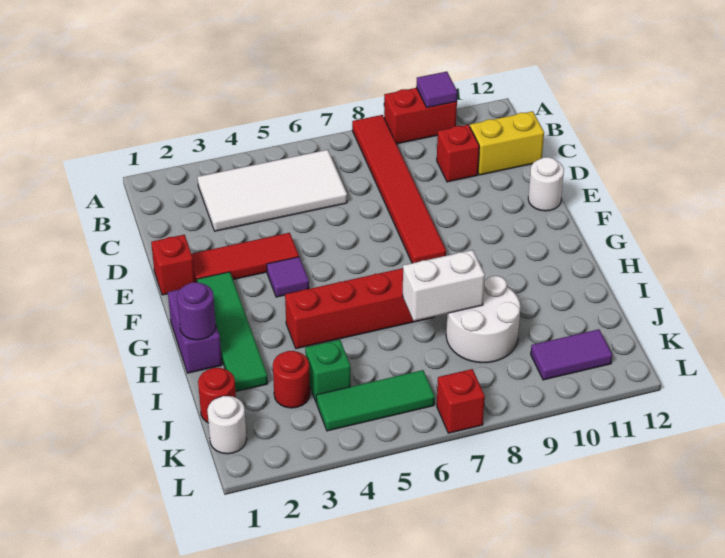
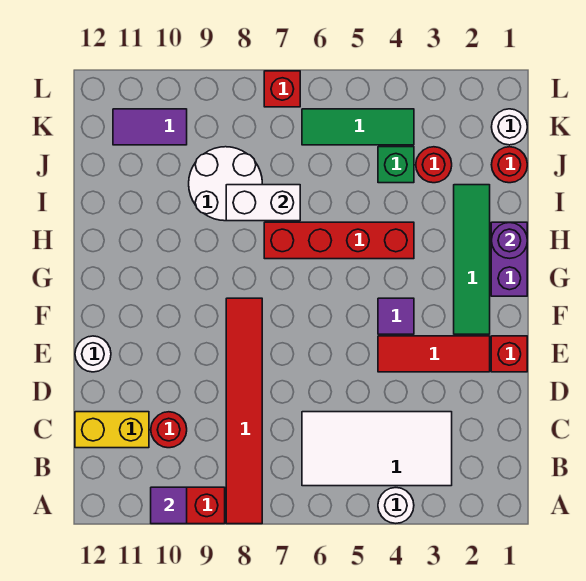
none -> white 1x1 round brick [378,488,414,523]
red 1x1 brick [437,125,479,182] -> red 1x1 round brick [151,412,187,448]

